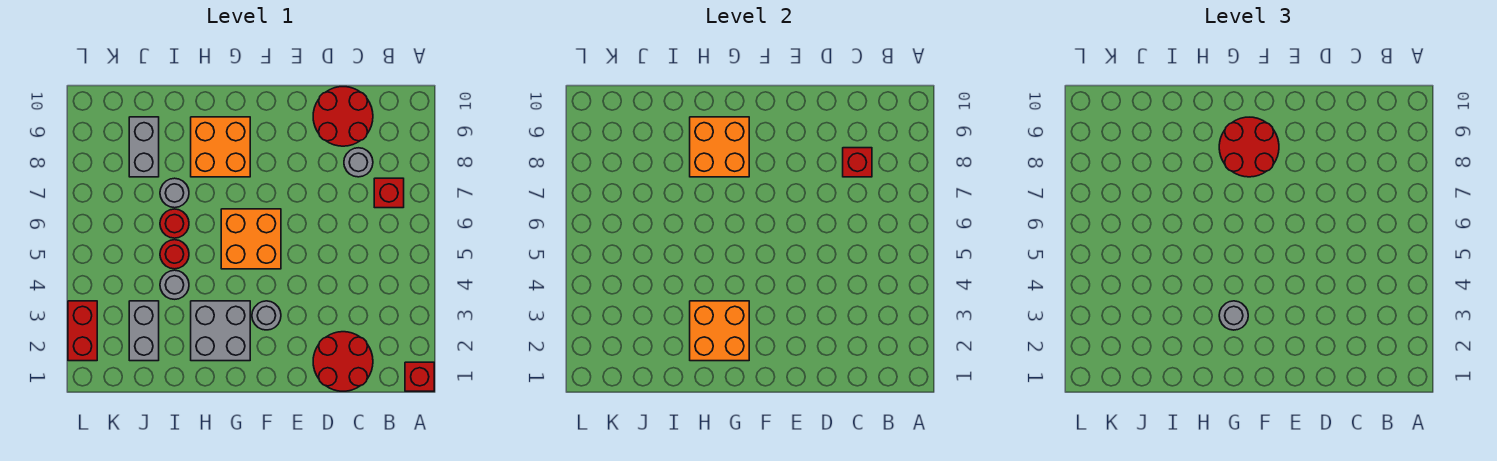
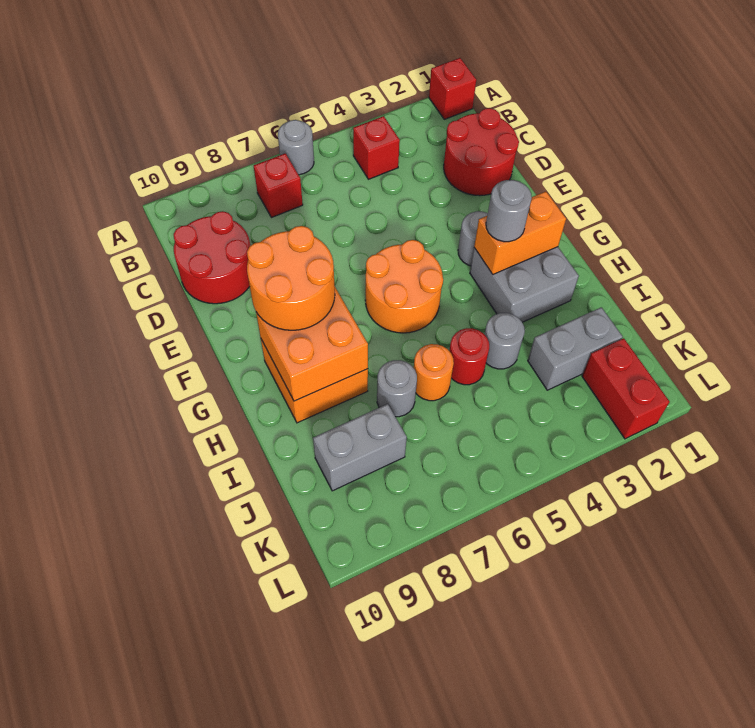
grey 1x1 round brick [344,148,373,177] -> grey 1x1 round brick moved to [278,120,314,175]
red 1x1 brick [843,148,872,177] -> red 1x1 brick moved to [353,116,400,179]
orange 2x2 brick [221,209,281,269] -> orange 2x2 round brick [365,240,443,333]
red 2x2 round brick [1219,117,1279,177] -> orange 2x2 round brick [247,226,335,330]
orange 2x2 brick [690,301,749,361] -> orange 1x2 brick [474,192,566,274]
red 1x1 round brick [160,209,189,238] -> orange 1x1 round brick [414,344,454,401]
red 1x2 brick [68,301,97,361] -> red 1x2 brick turned to [582,338,670,439]

